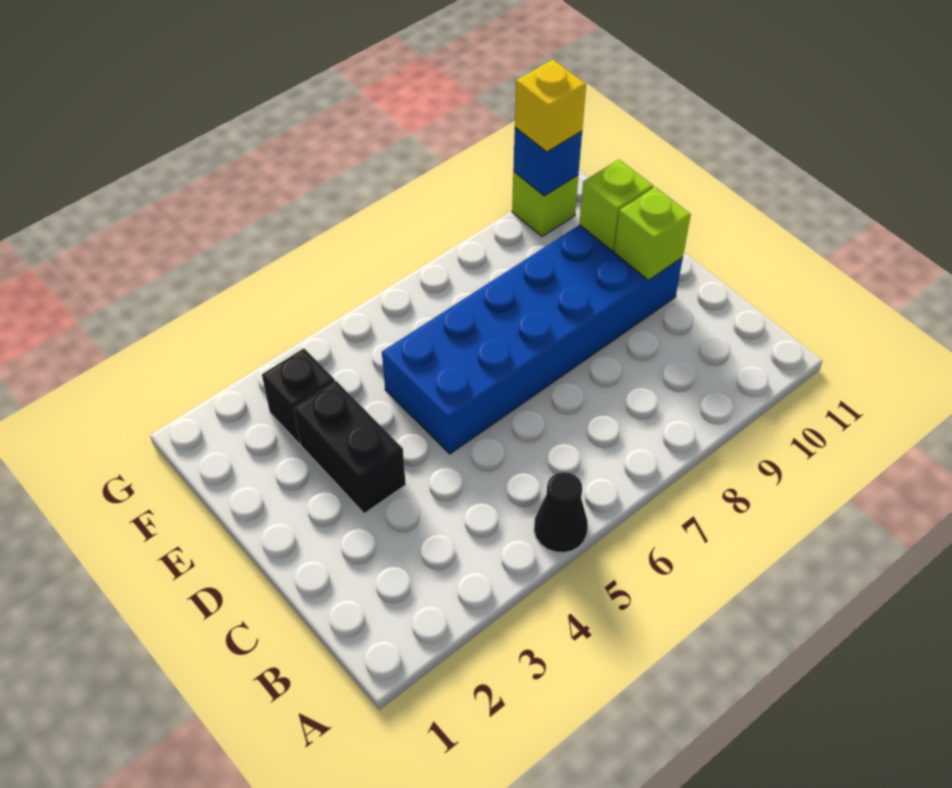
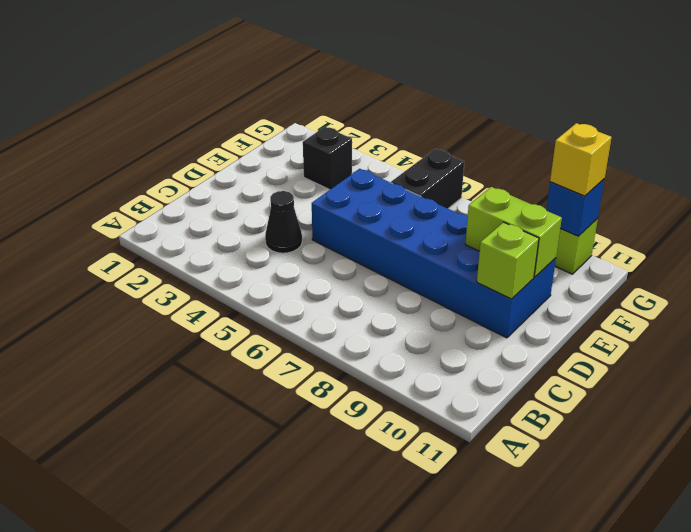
black 1x1 cone [534,472,588,553] -> black 1x1 cone moved to [265,191,302,253]
black 1x2 brick [294,381,406,514] -> black 1x2 brick moved to [391,149,464,209]
lime 1x1 brick [579,159,653,251] -> lime 1x2 brick [465,187,562,277]

